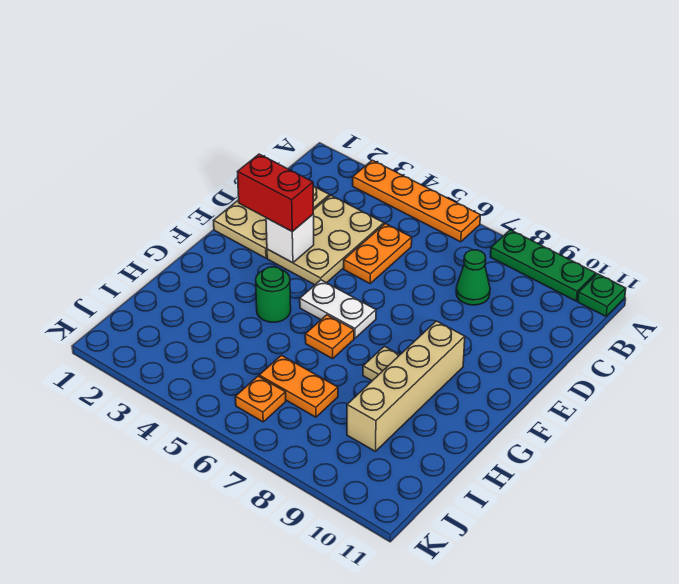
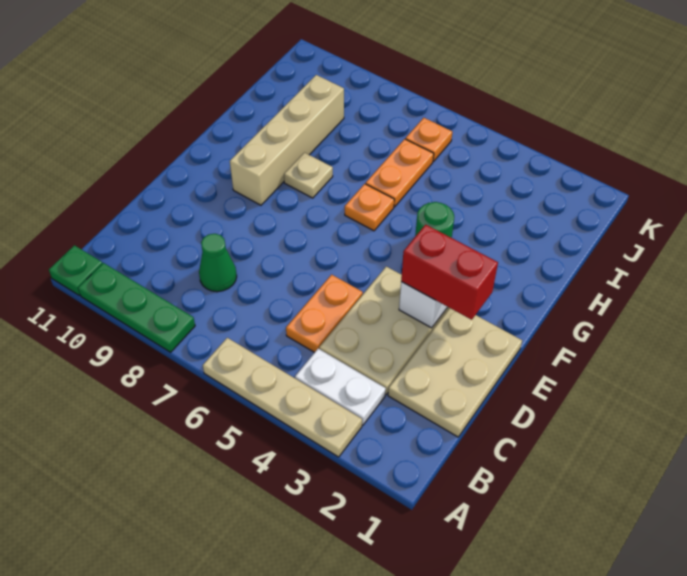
orange 1x4 plate [353,160,480,242] -> tan 1x4 plate [203,338,362,457]
white 1x2 plate [300,280,376,338] -> white 1x2 plate moved to [295,349,386,425]
orange 1x2 plate [259,355,338,417] -> orange 1x2 plate turned to [366,139,434,207]

